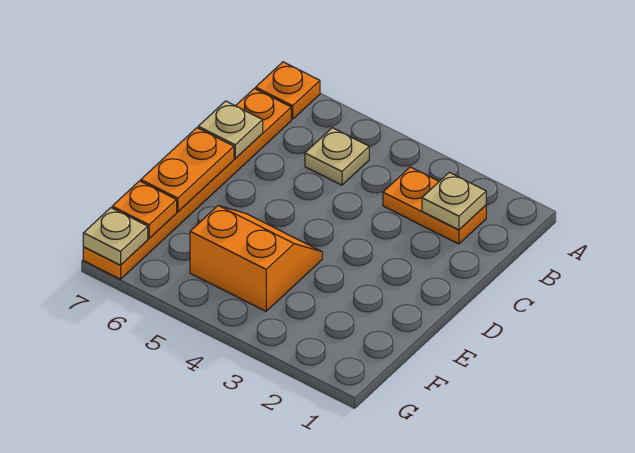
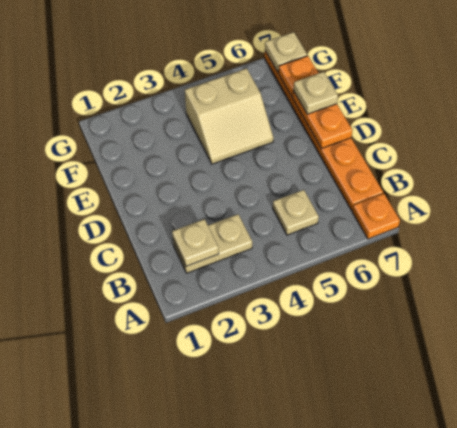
orange 1x2 plate [383,167,486,244] -> tan 1x2 plate [173,214,252,273]
tan 1x1 plate [198,101,263,158] -> tan 1x1 plate moved to [293,72,338,114]
orange 2x2 slope [190,206,322,311] -> tan 2x2 slope [185,68,274,164]

